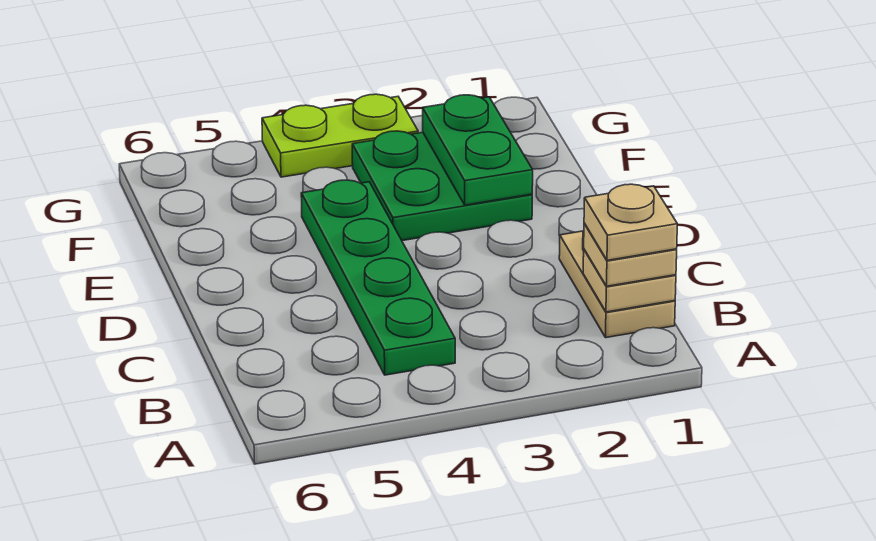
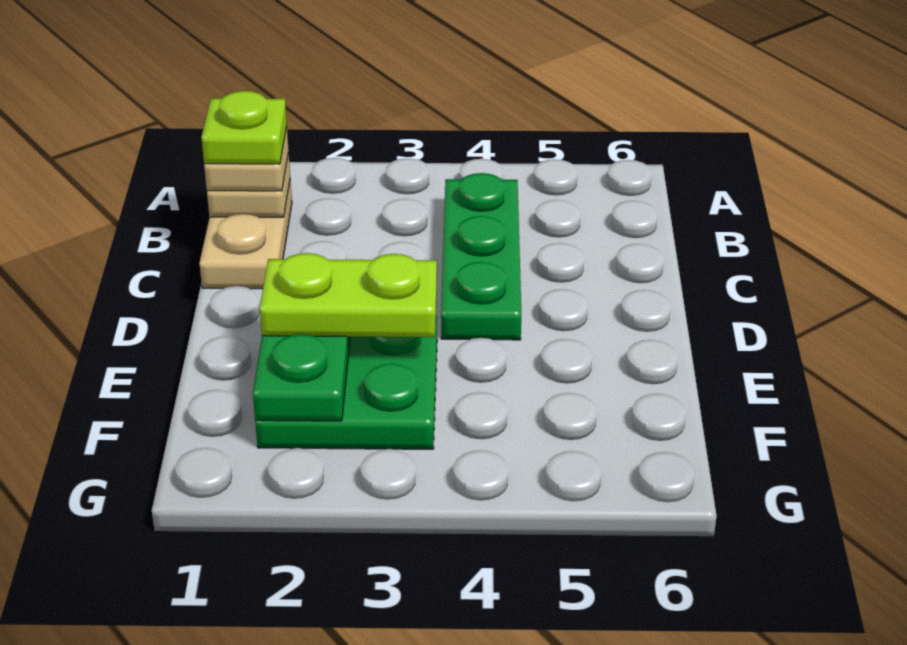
tan 1x1 plate [584,184,677,260] -> lime 1x1 plate [201,91,287,164]
green 1x4 plate [301,180,455,375] -> green 1x3 plate [441,173,521,340]
lime 1x2 plate [262,94,418,177] -> lime 1x2 plate moved to [260,253,437,337]

